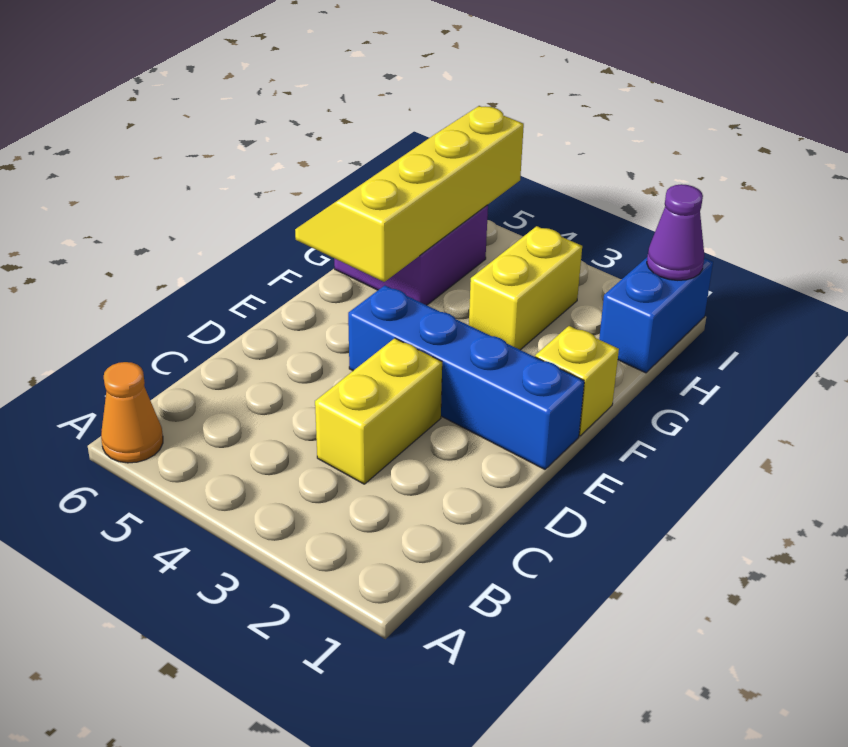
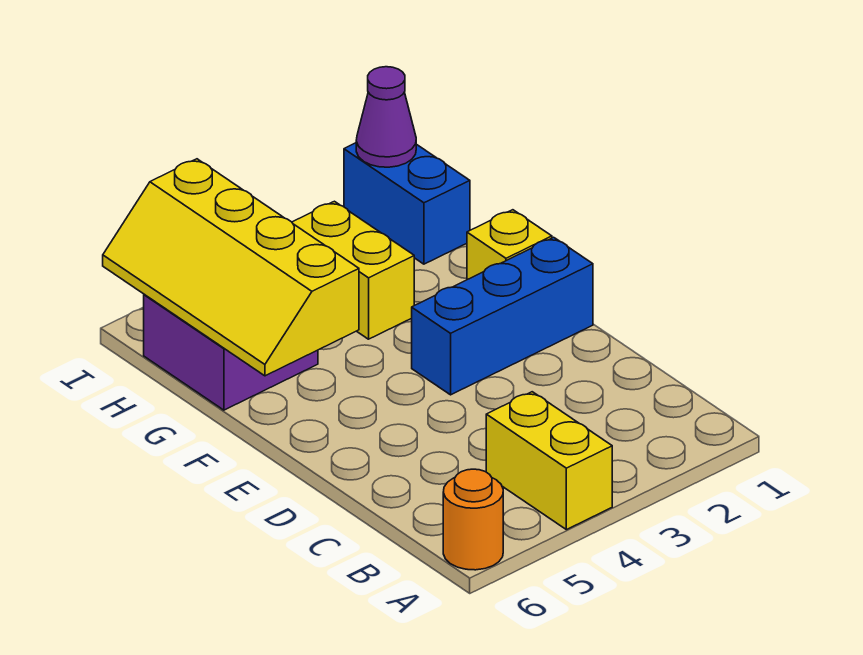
orange 1x1 cone [101,362,163,463] -> orange 1x1 round brick [443,469,503,570]
yellow 1x2 brick [315,338,442,484] -> yellow 1x2 brick moved to [486,392,612,530]
blue 1x4 brick [348,285,584,469] -> blue 1x3 brick [412,237,593,395]

